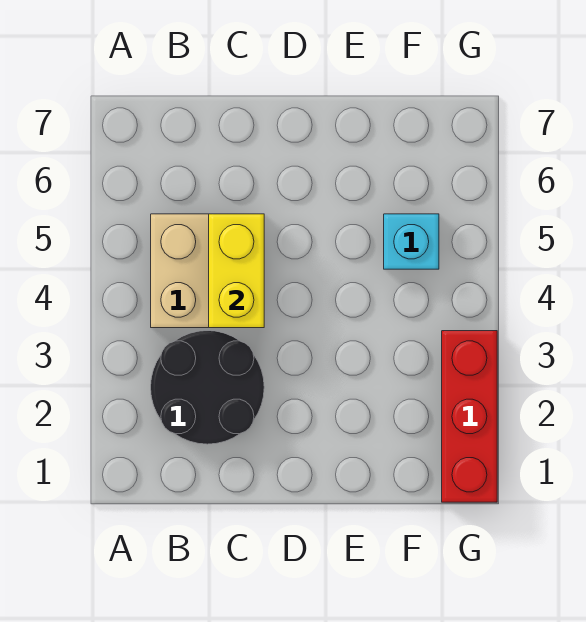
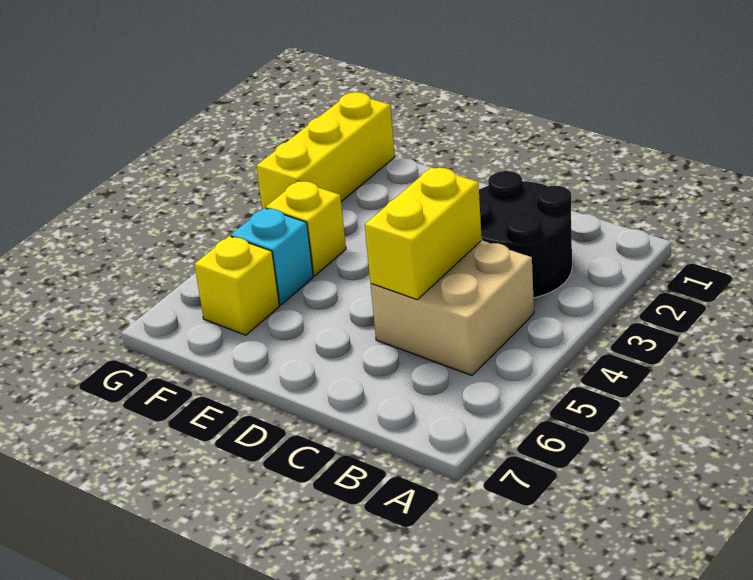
none -> yellow 1x1 brick [266,181,346,276]
none -> yellow 1x1 brick [195,236,279,335]
red 1x3 brick [442,331,497,502] -> yellow 1x3 brick [256,92,395,209]

